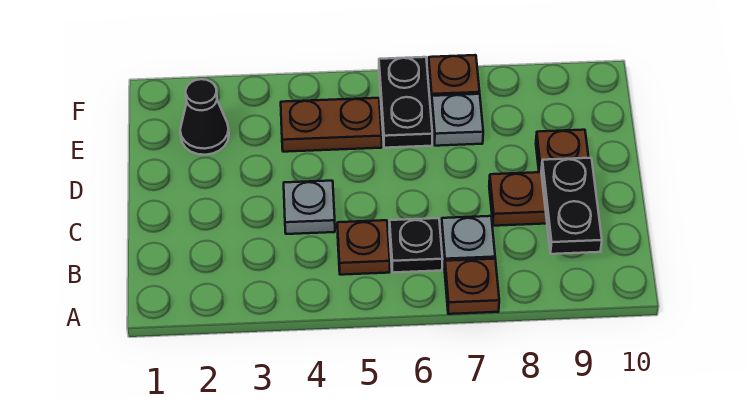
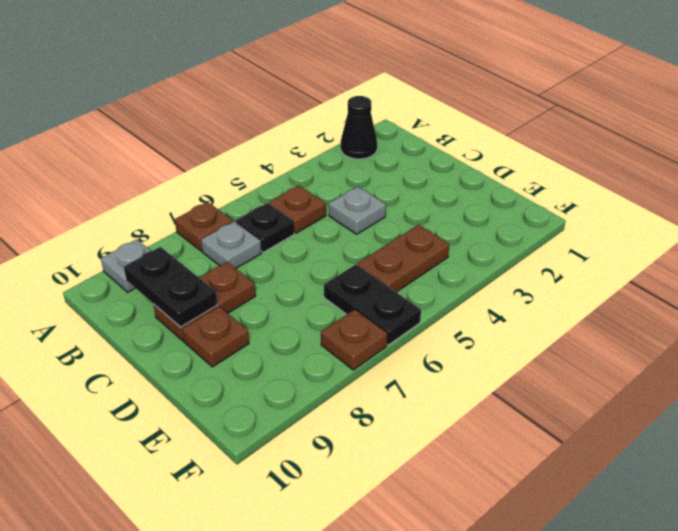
black 1x1 cone [180,79,229,155] -> black 1x1 cone moved to [341,96,377,159]
grey 1x1 plate [432,94,483,146] -> grey 1x1 plate moved to [101,239,151,292]

